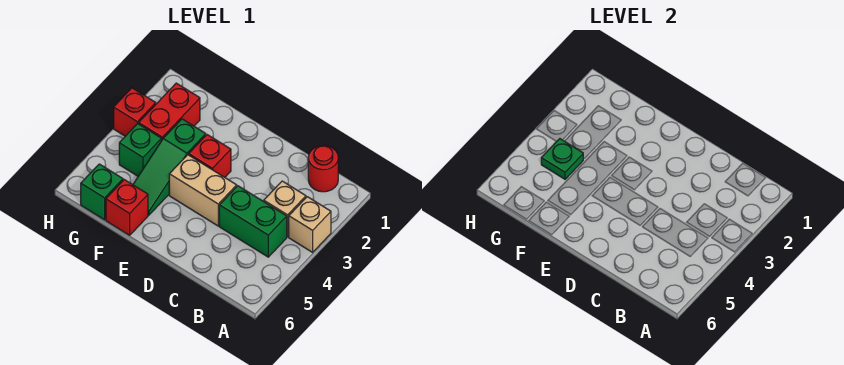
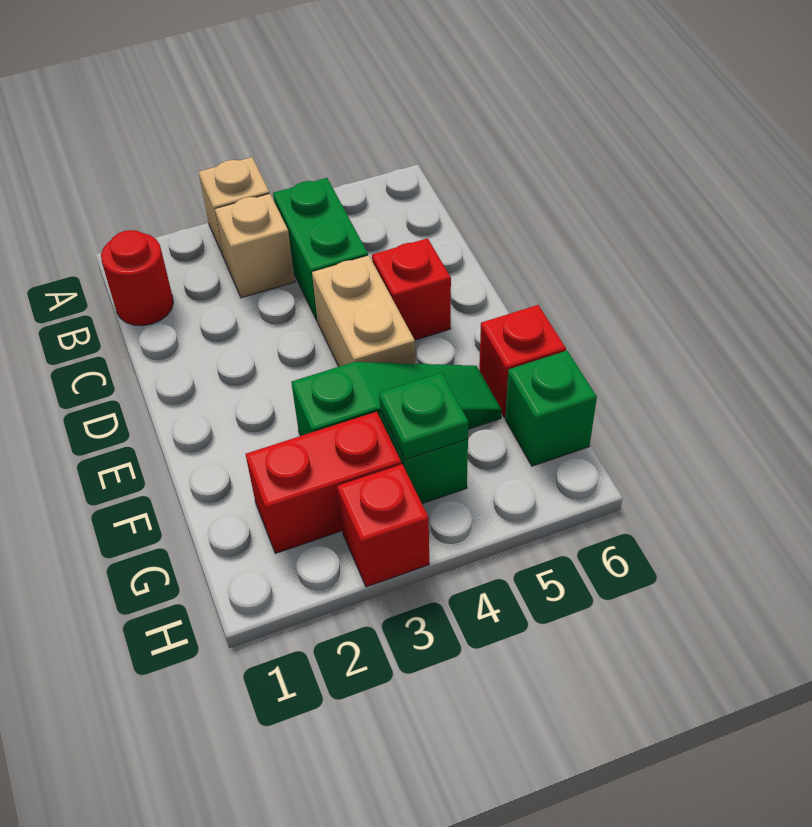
red 1x1 brick [189,135,231,177] -> red 1x1 brick moved to [372,238,451,340]

